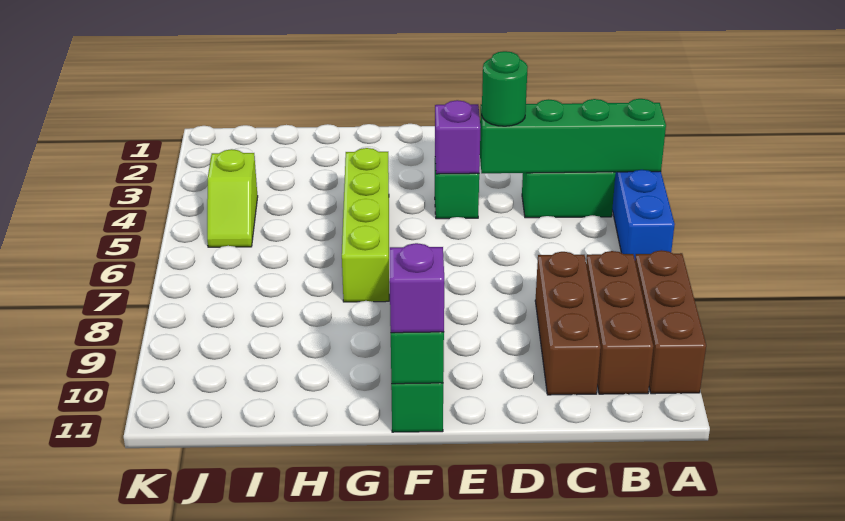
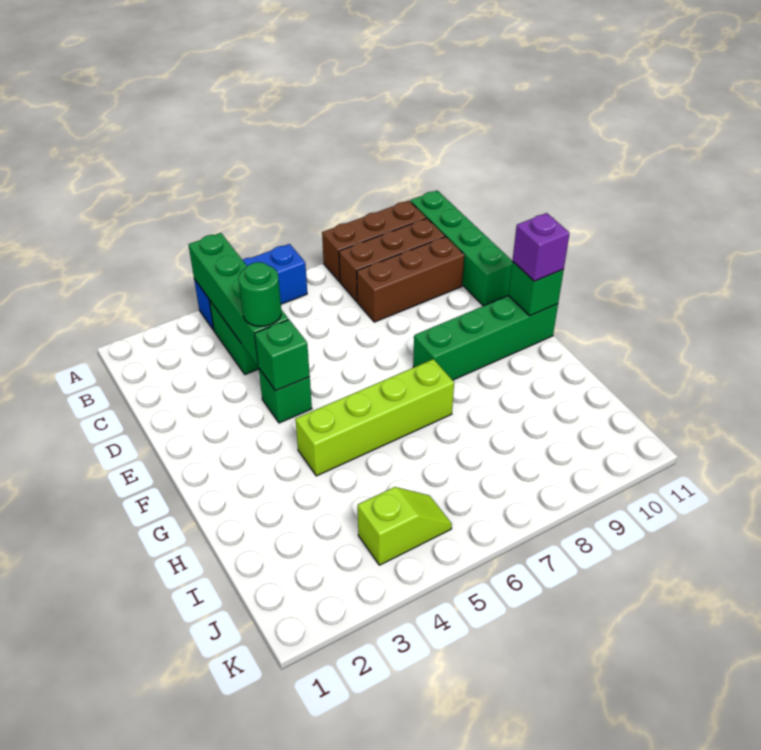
none -> green 1x4 brick [410,190,513,306]
purple 1x1 brick [435,100,481,174] -> green 1x1 brick [255,320,310,391]

